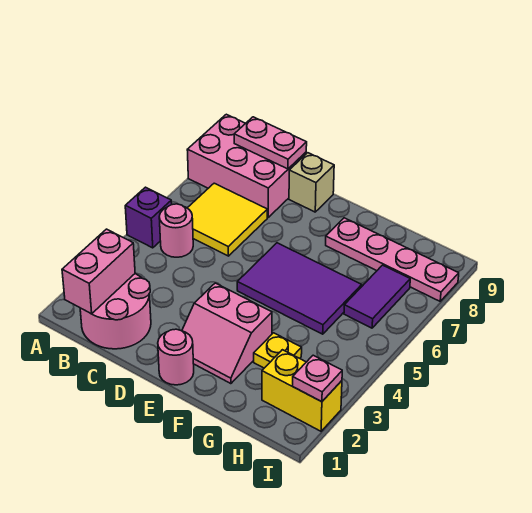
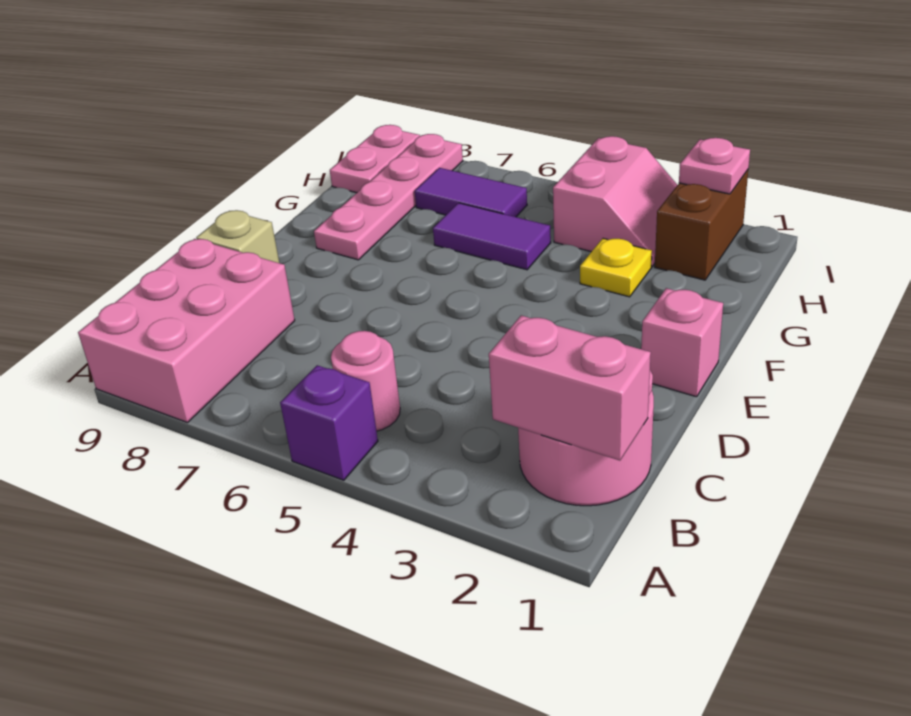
yellow 2x2 tile [188,183,267,256] -> none
pink 1x2 plate [234,117,307,169] -> pink 1x2 plate moved to [330,125,420,193]
pink 1x1 round brick [158,329,194,385] -> pink 1x1 brick [641,288,723,397]
pink 2x2 slope [182,283,272,384] -> pink 2x2 slope moved to [553,136,677,267]
purple 2x3 tile [237,243,362,334] -> purple 1x2 tile [433,203,551,270]
yellow 1x2 brick [262,350,342,431] -> brown 1x2 brick [655,170,748,280]

